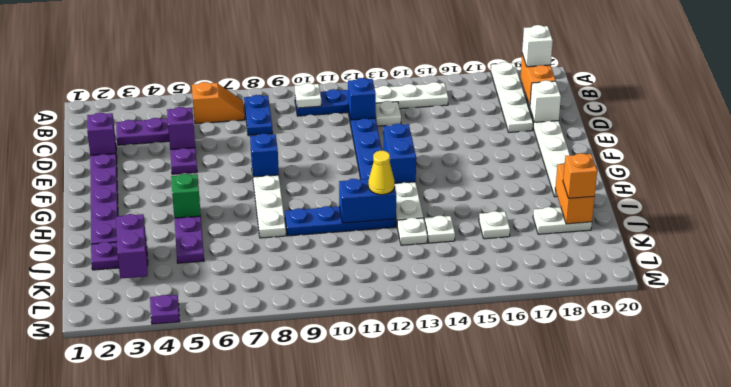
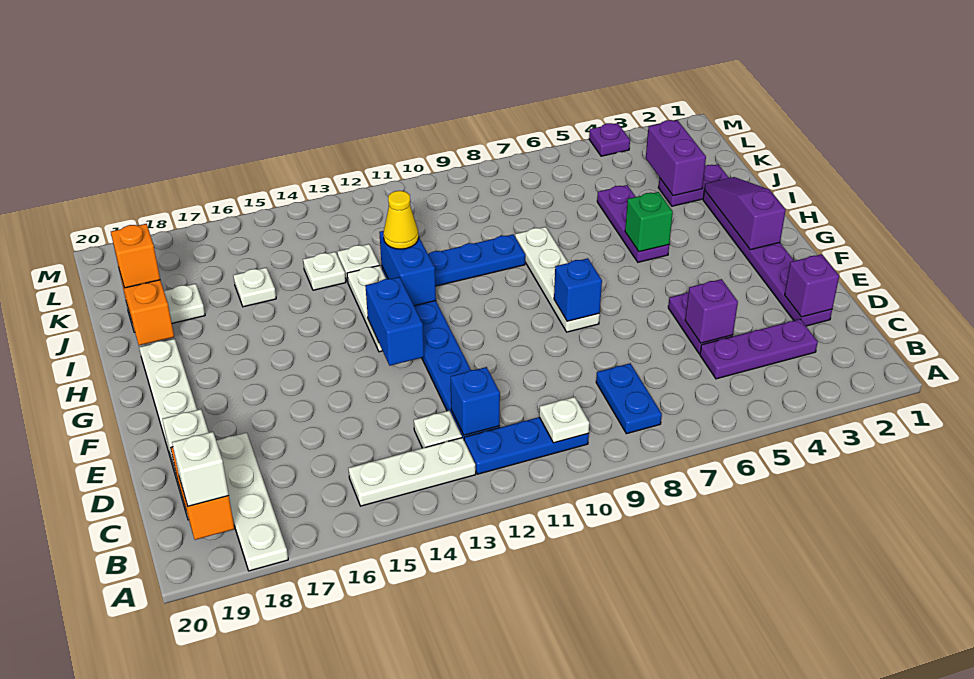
orange 1x2 slope [192,82,245,124] -> none
none -> purple 1x3 slope [704,177,786,250]
blue 1x2 brick [339,179,396,223] -> blue 1x2 brick turned to [379,231,436,306]

